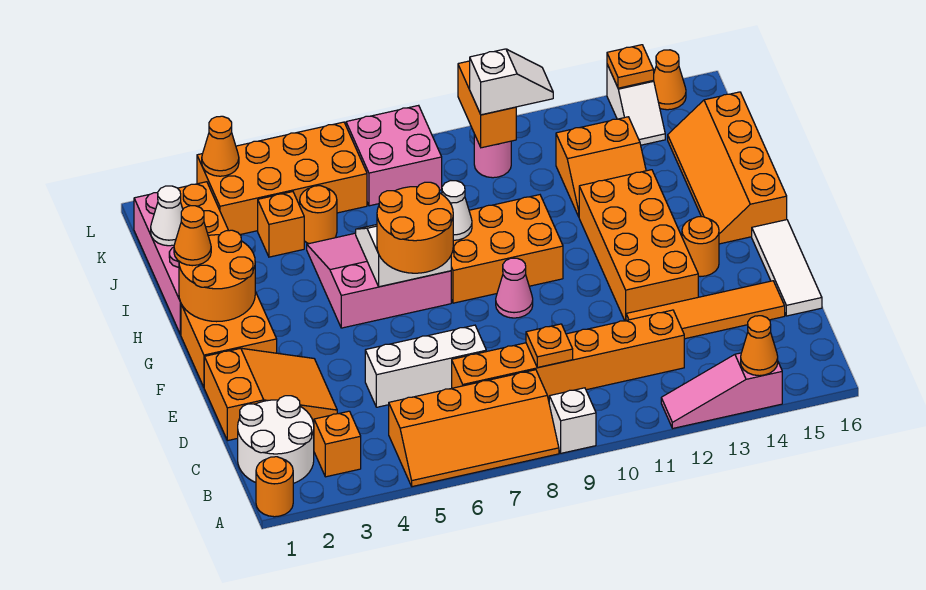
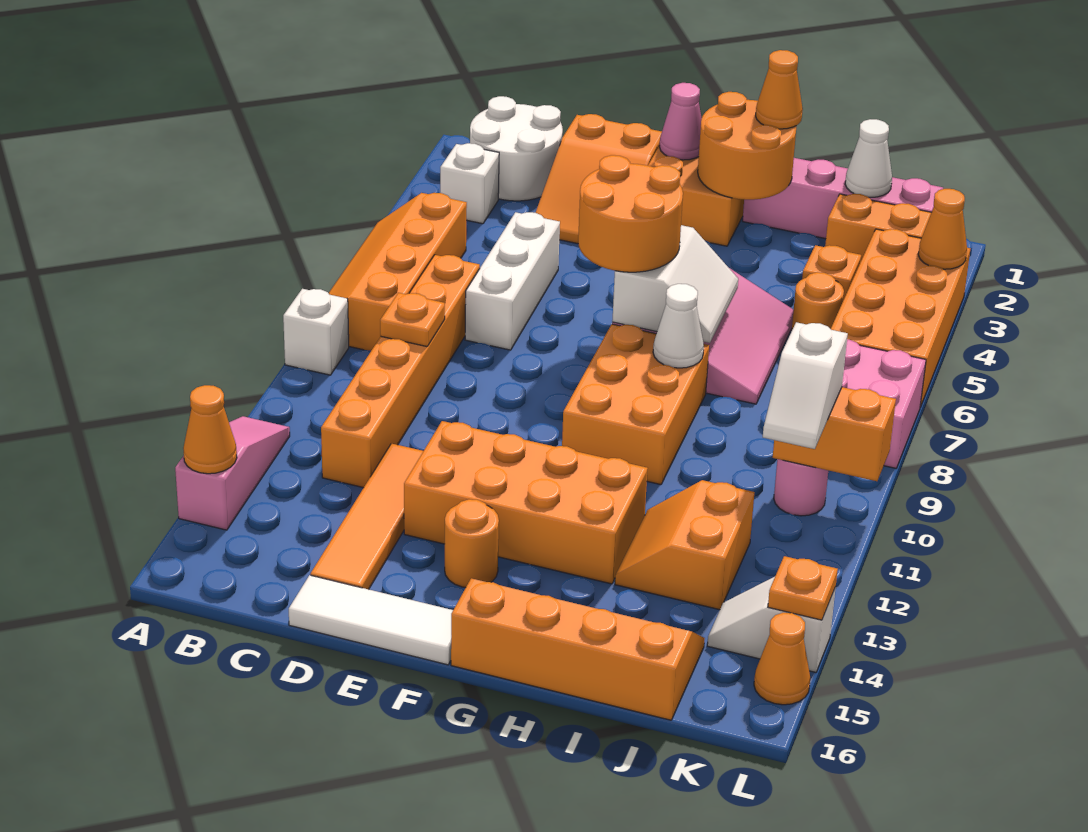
orange 1x1 round brick [256,457,293,517] -> none
orange 1x1 brick [314,411,361,477] -> white 1x1 brick [440,143,499,224]
pink 1x1 cone [496,258,533,318] -> pink 1x1 cone moved to [660,83,702,160]

